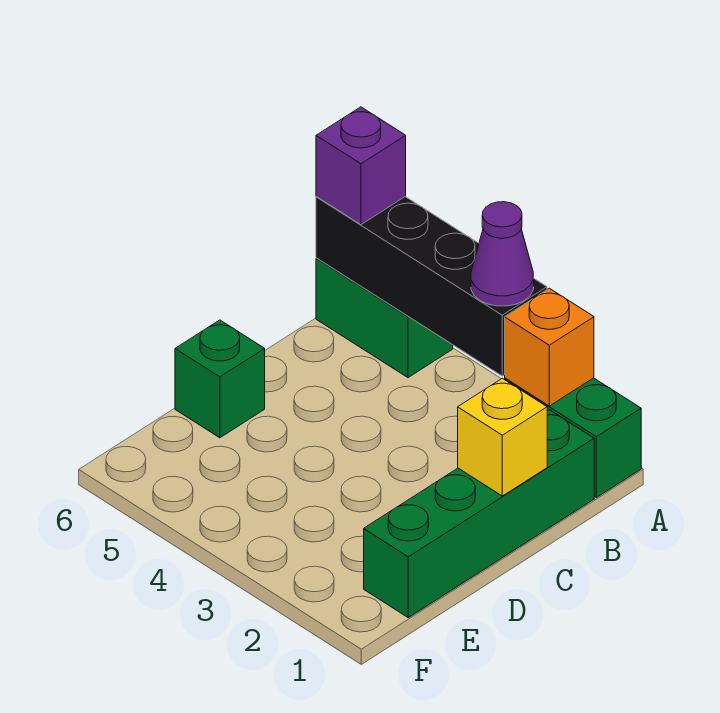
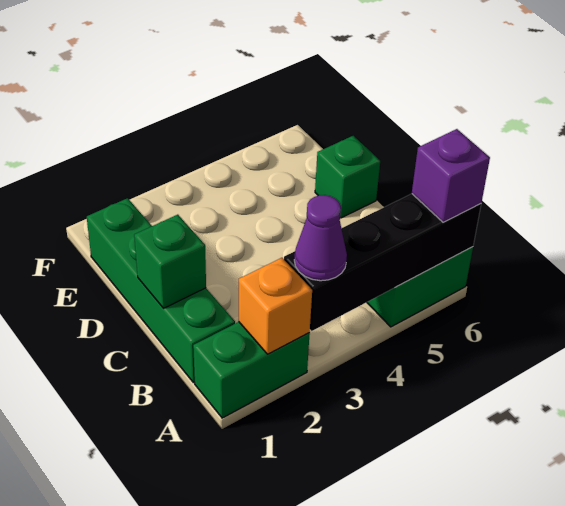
yellow 1x1 brick [458,378,547,496] -> green 1x1 brick [134,215,206,308]

